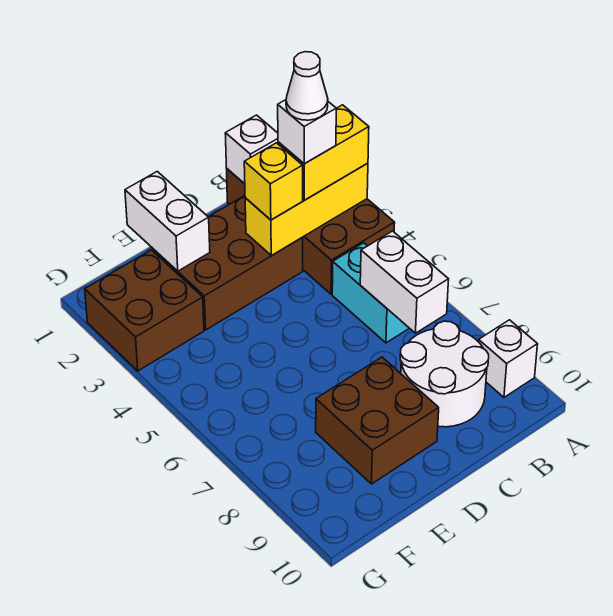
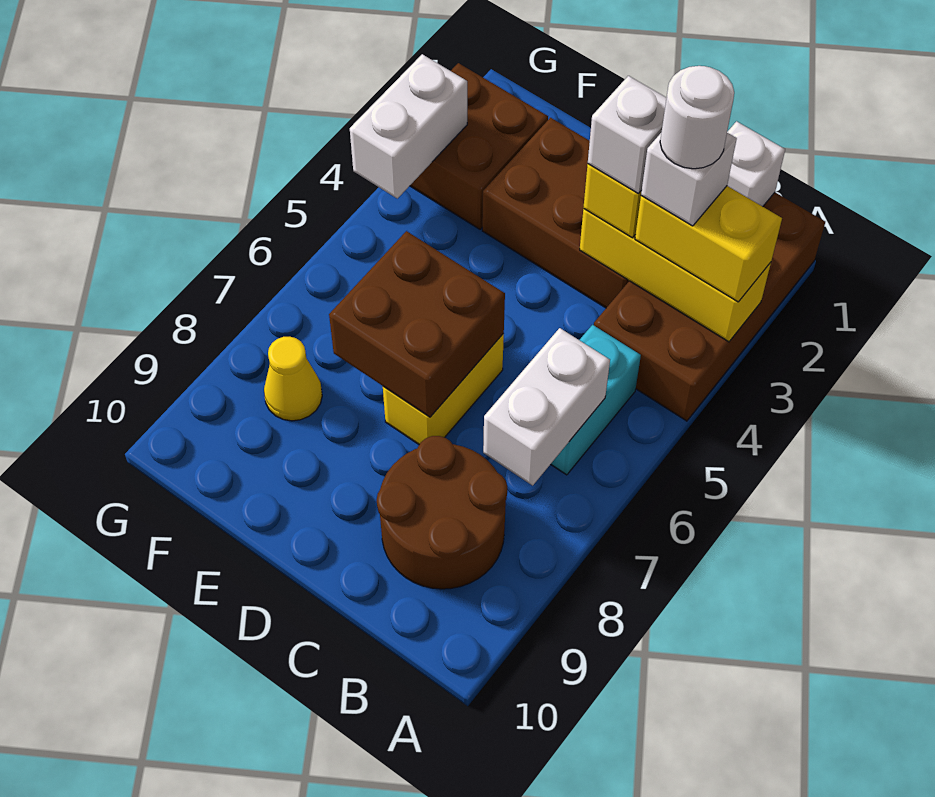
white 1x1 brick [478,320,538,397] -> white 1x1 brick moved to [588,76,666,194]
white 1x1 cone [286,52,328,120] -> white 1x1 round brick [660,66,734,169]
white 2x2 round brick [400,321,489,427] -> brown 2x2 round brick [377,436,507,589]
none -> yellow 1x2 brick [383,334,504,445]
brown 2x2 brick [316,357,439,484] -> brown 2x2 brick moved to [329,231,505,417]
white 1x2 brick [125,172,210,271] -> white 1x2 brick moved to [350,54,467,198]
none -> yellow 1x1 cone [264,337,322,421]

